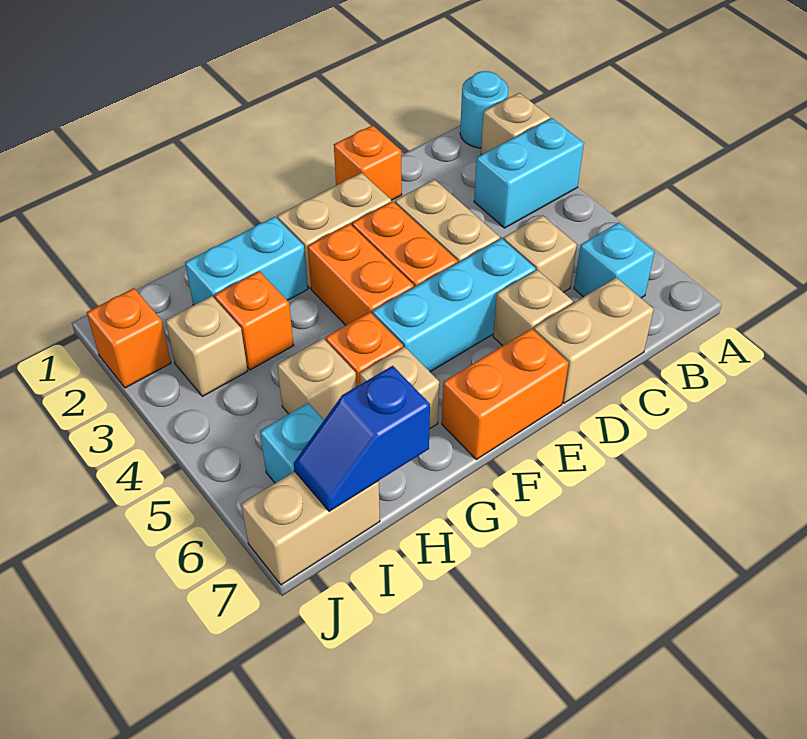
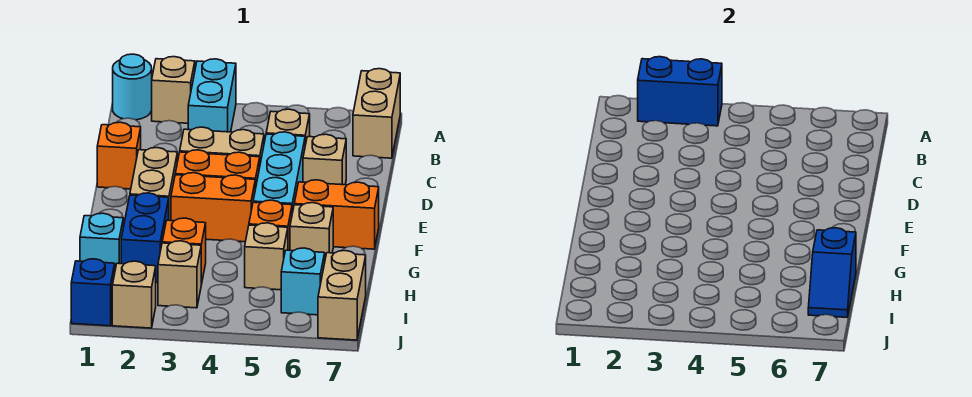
none -> blue 1x2 brick [638,57,722,126]
cyan 1x1 brick [574,223,654,298] -> cyan 1x1 brick moved to [80,213,123,269]
tan 1x2 brick [534,277,654,403] -> tan 1x2 brick moved to [353,69,400,158]
orange 1x2 brick [442,329,569,460] -> orange 1x2 brick turned to [294,180,379,249]
cyan 1x2 brick [185,217,308,305] -> blue 1x2 brick [121,193,169,283]
none -> blue 1x1 brick [71,259,115,326]
orange 1x1 brick [87,288,171,388] -> tan 1x1 brick [112,261,156,328]

